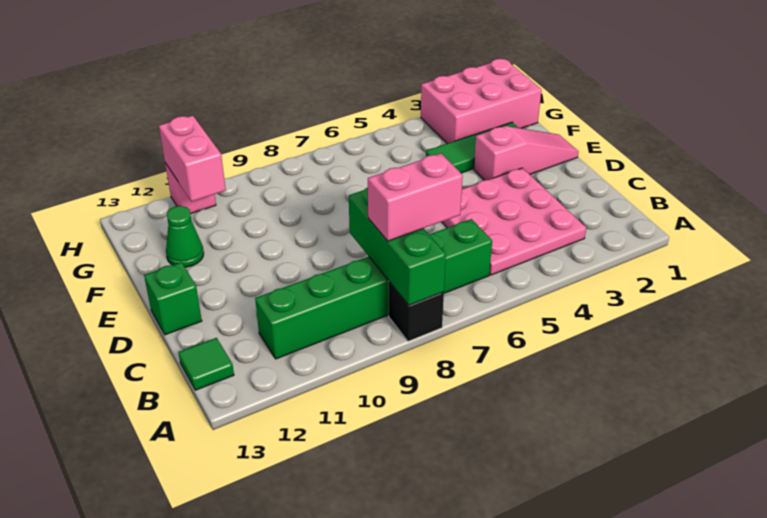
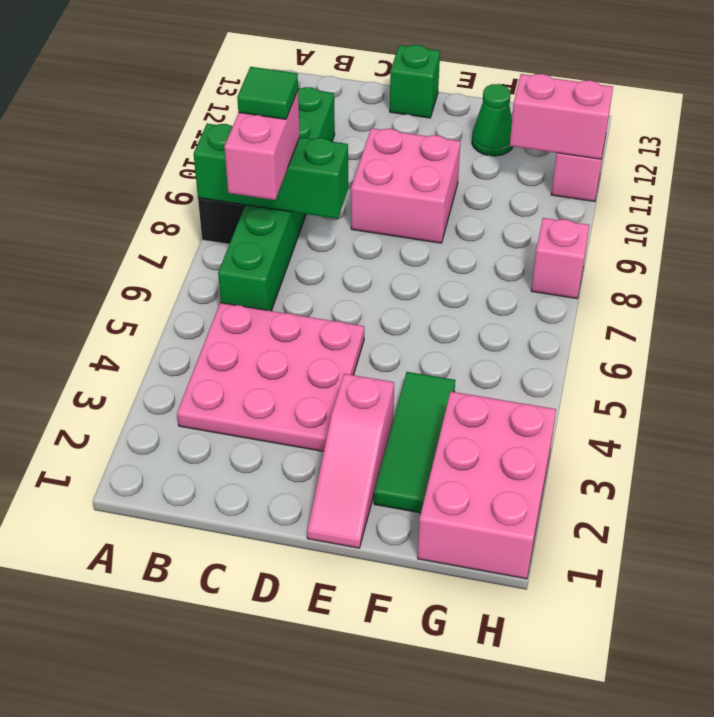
green 1x1 tile [178,338,234,390] -> green 1x1 tile moved to [237,67,298,119]
none -> pink 2x2 brick [351,128,461,243]
none -> pink 1x1 brick [531,218,589,299]

